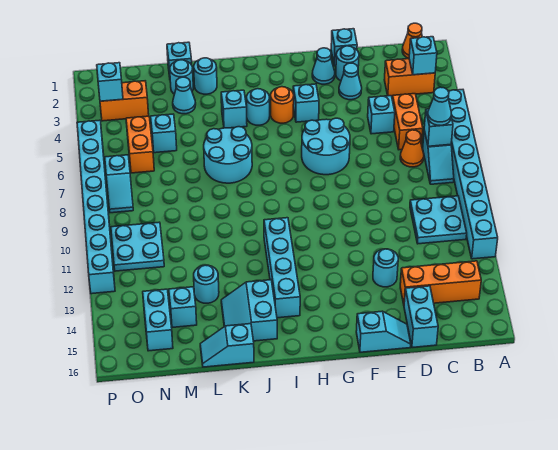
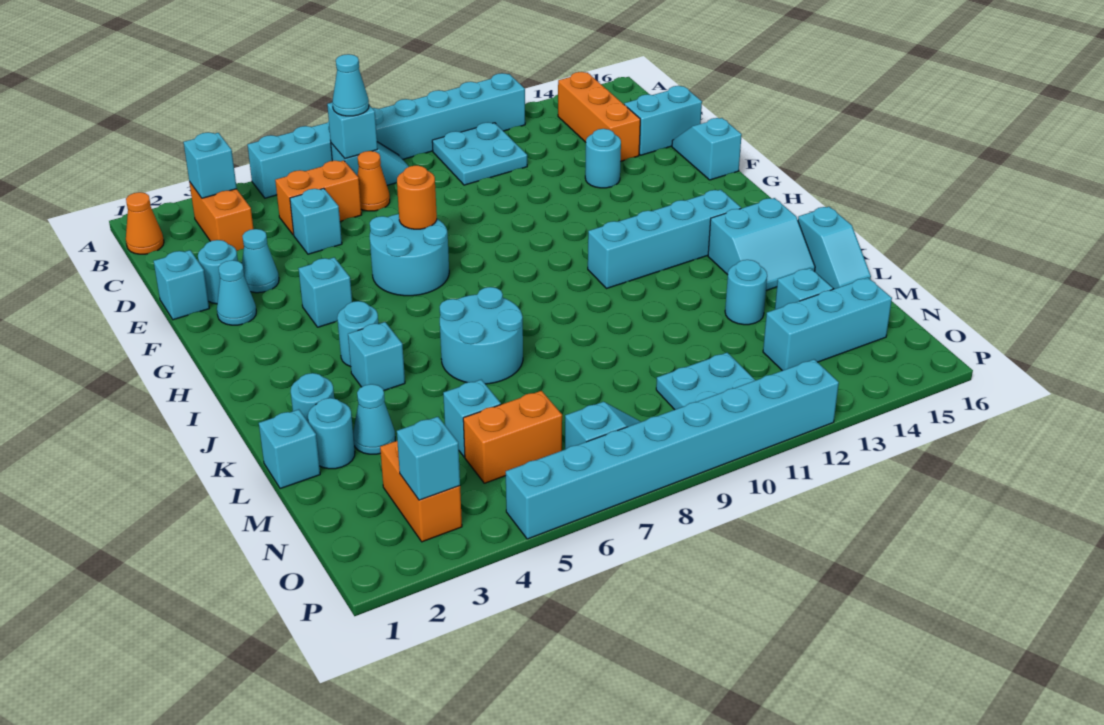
orange 1x1 round brick [271,87,294,123] -> orange 1x1 round brick moved to [397,165,437,229]
cyan 1x2 brick [143,289,173,351] -> cyan 1x3 brick [763,277,892,371]

